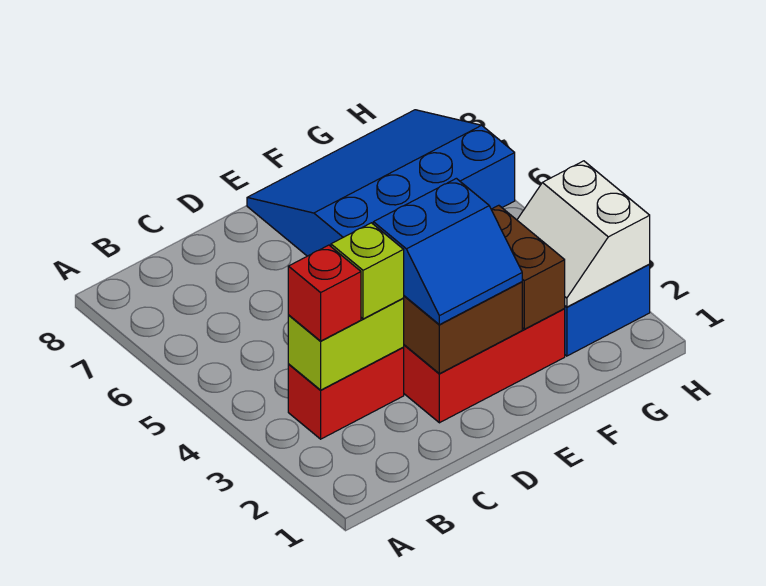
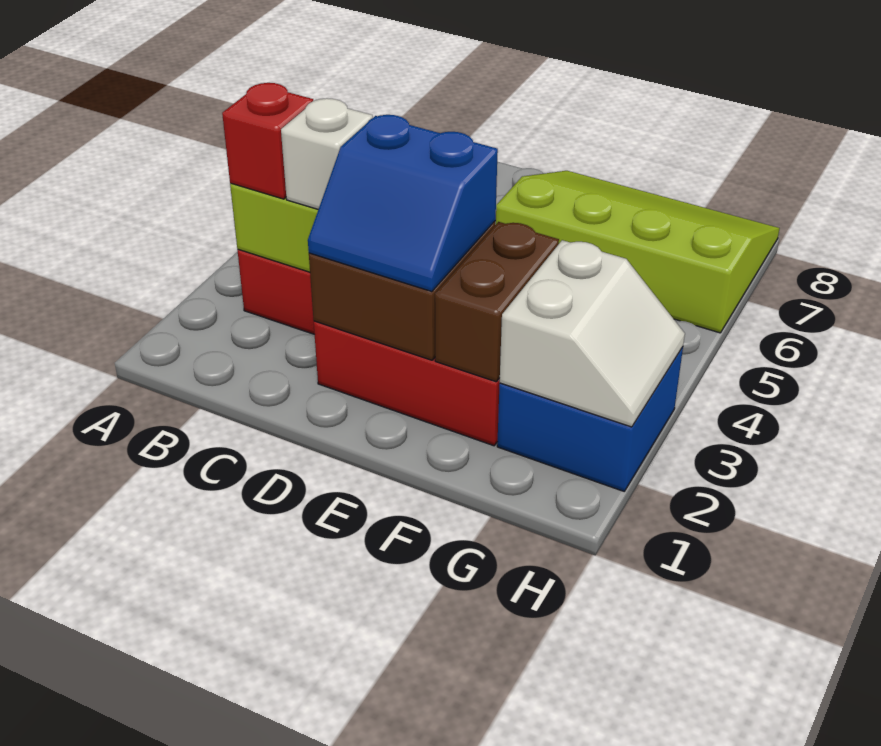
lime 1x1 brick [331,223,404,319] -> white 1x1 brick [281,98,373,209]
blue 3x4 slope [247,110,515,256] -> lime 3x4 slope [496,171,780,333]
white 2x2 slope [517,161,650,307] -> white 2x2 slope turned to [500,240,685,427]

